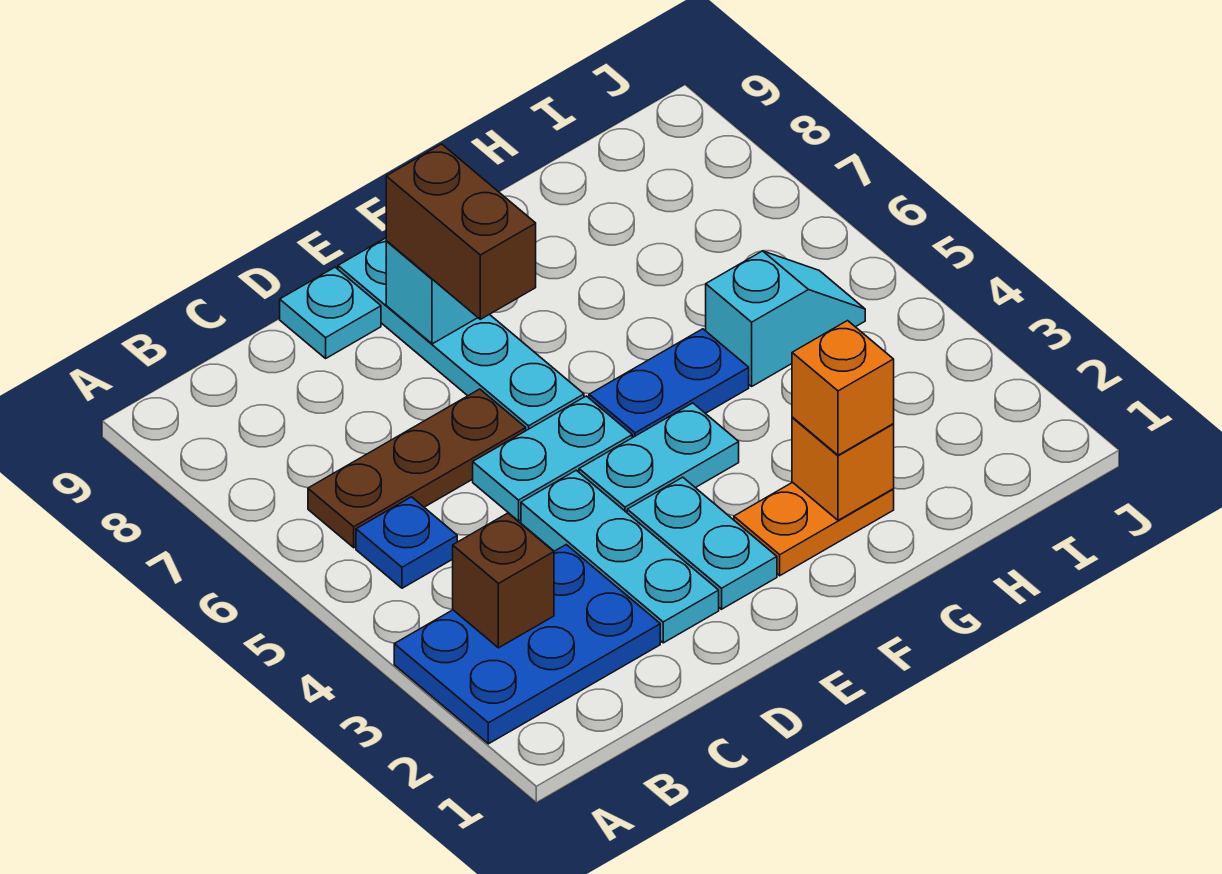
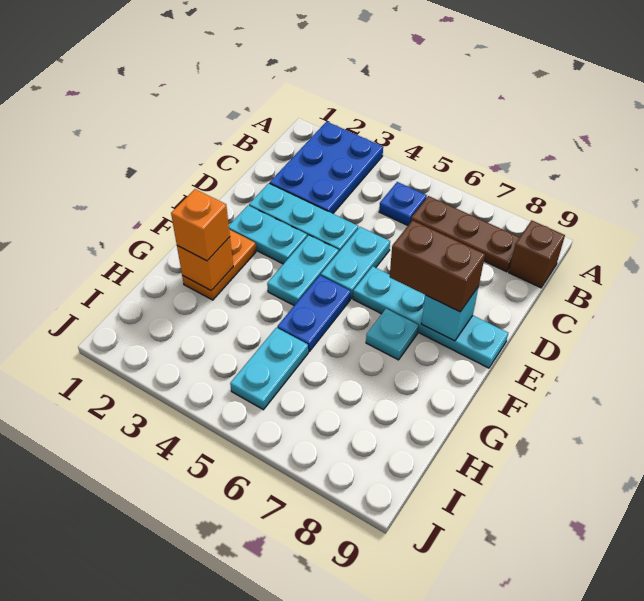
brown 1x1 brick [453,513,554,648] -> brown 1x1 brick moved to [509,221,565,288]
brown 1x3 plate [308,389,526,548] -> brown 1x3 plate turned to [411,196,520,272]
cyan 1x1 plate [280,267,381,358] -> cyan 1x1 plate moved to [366,309,419,360]
cyan 1x2 slope [706,251,865,386] -> cyan 1x2 plate [230,328,308,410]

